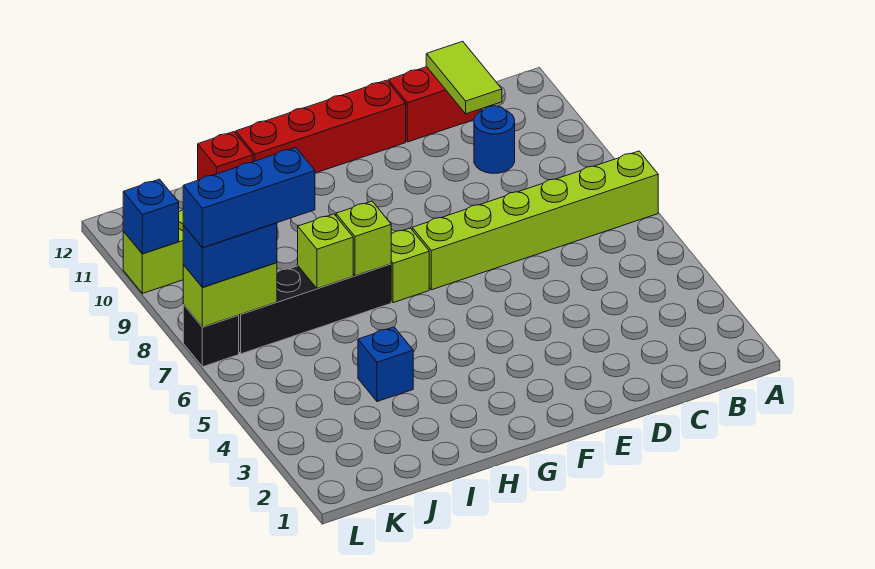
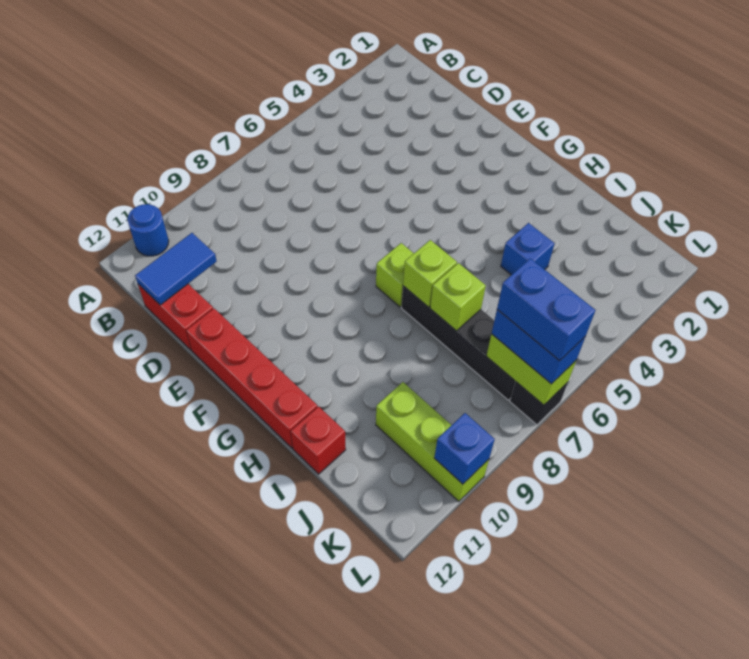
lime 1x6 brick [412,151,658,290] -> none
blue 1x1 round brick [474,106,515,173] -> blue 1x1 round brick moved to [127,204,169,256]
lime 1x2 tile [426,41,502,114] -> blue 1x2 tile [135,233,217,305]
blue 1x3 brick [183,148,315,248] -> blue 1x2 brick [497,258,595,361]

